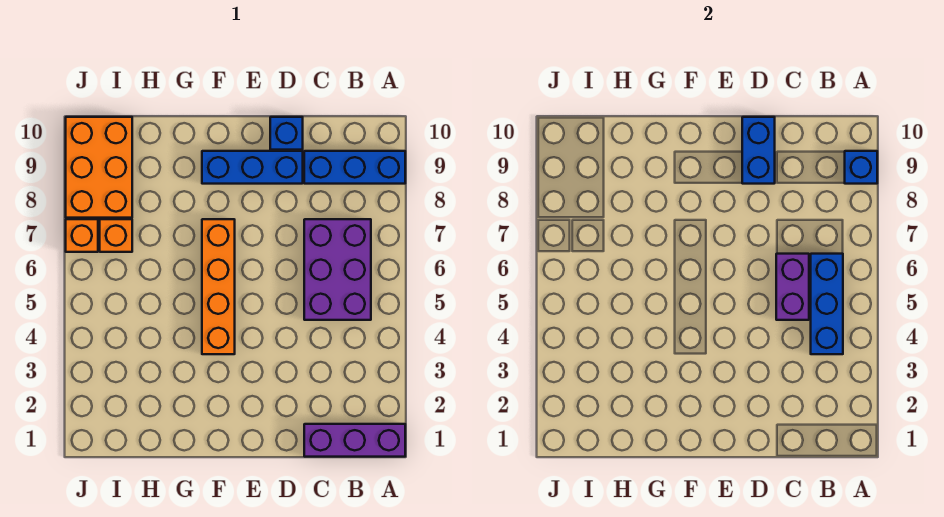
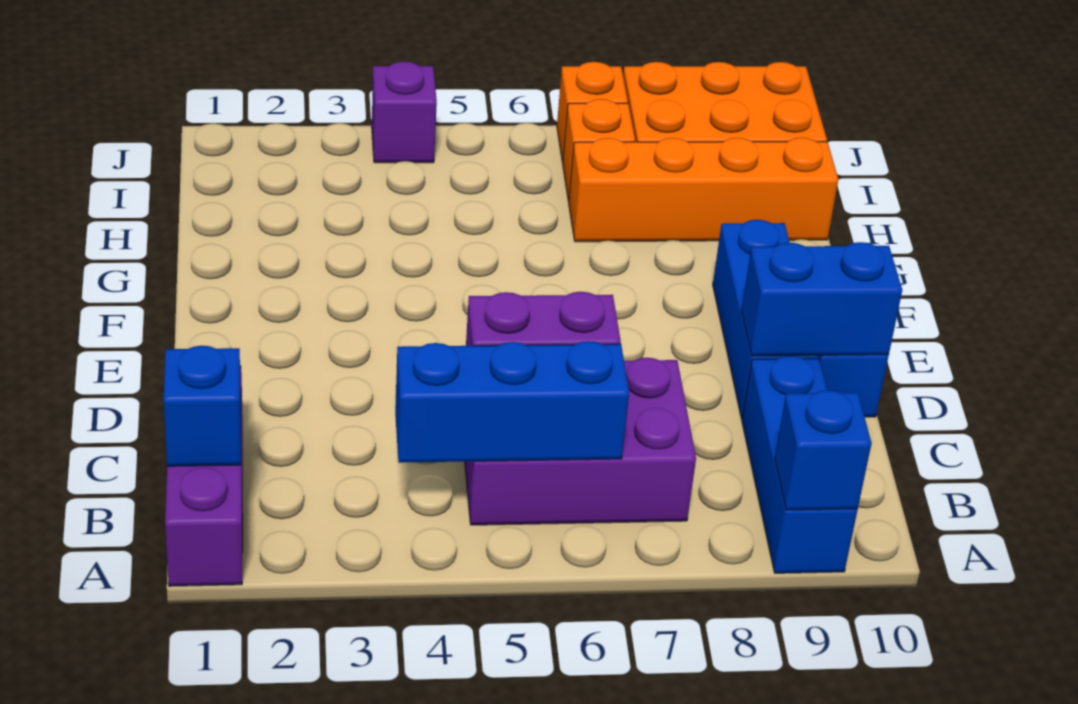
none -> blue 1x1 brick [164,346,241,466]
orange 1x4 brick [202,219,235,354] -> orange 1x4 brick moved to [569,138,838,242]
none -> purple 1x1 brick [372,62,437,163]

